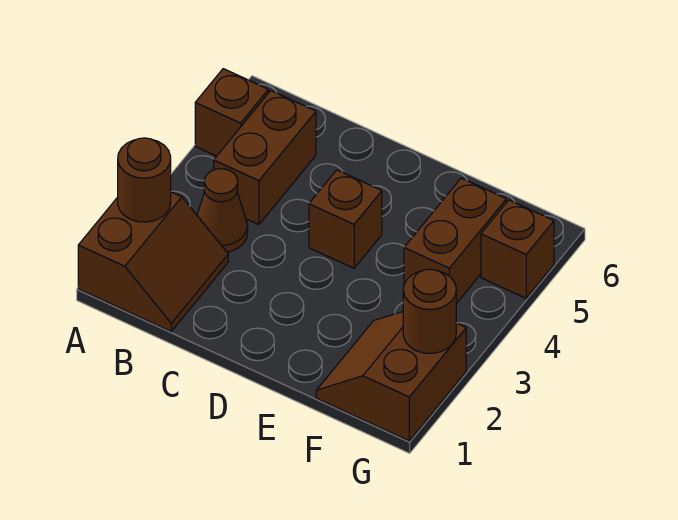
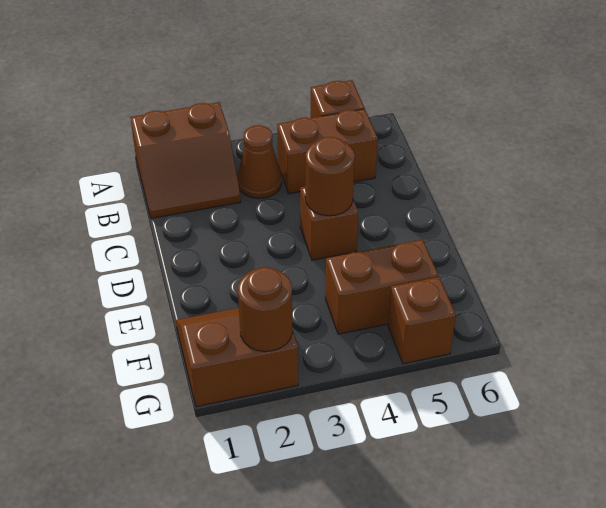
brown 1x1 round brick [118,138,171,222] -> brown 1x1 round brick moved to [305,137,355,216]

